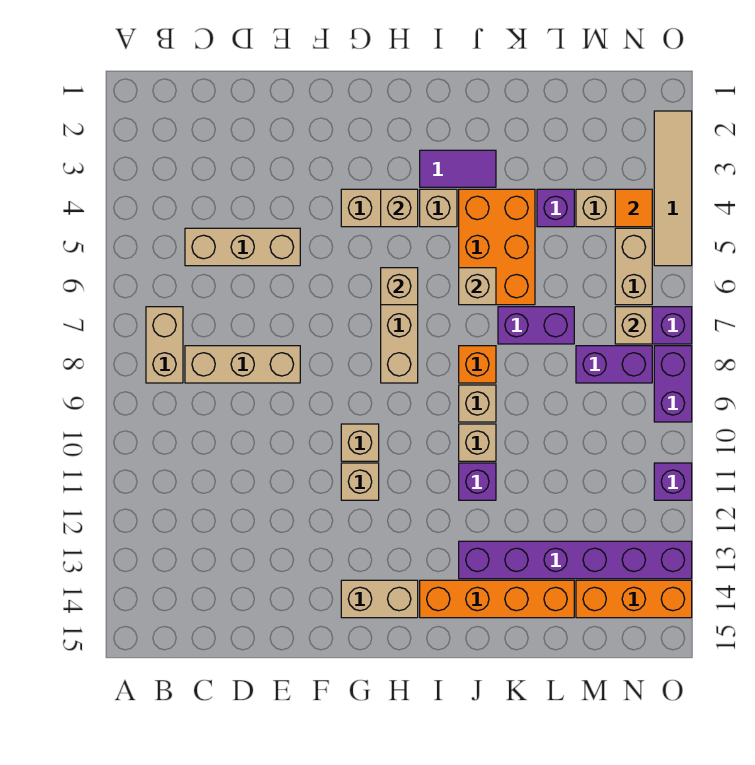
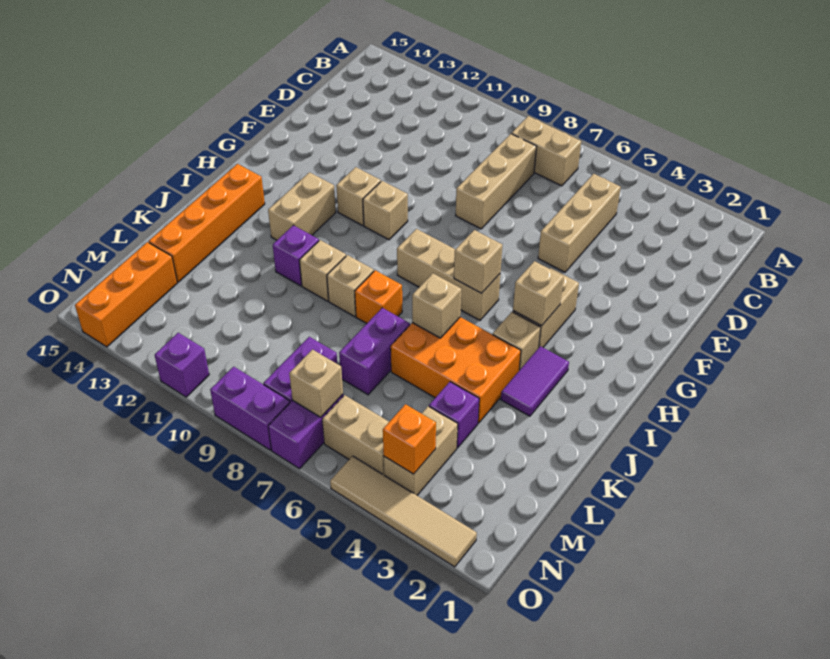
tan 1x2 brick [341,580,418,618] -> tan 1x2 brick moved to [268,172,336,240]
purple 1x6 brick [459,541,692,579] -> none
orange 1x1 tile [615,189,652,227] -> orange 1x1 brick [383,404,436,474]

